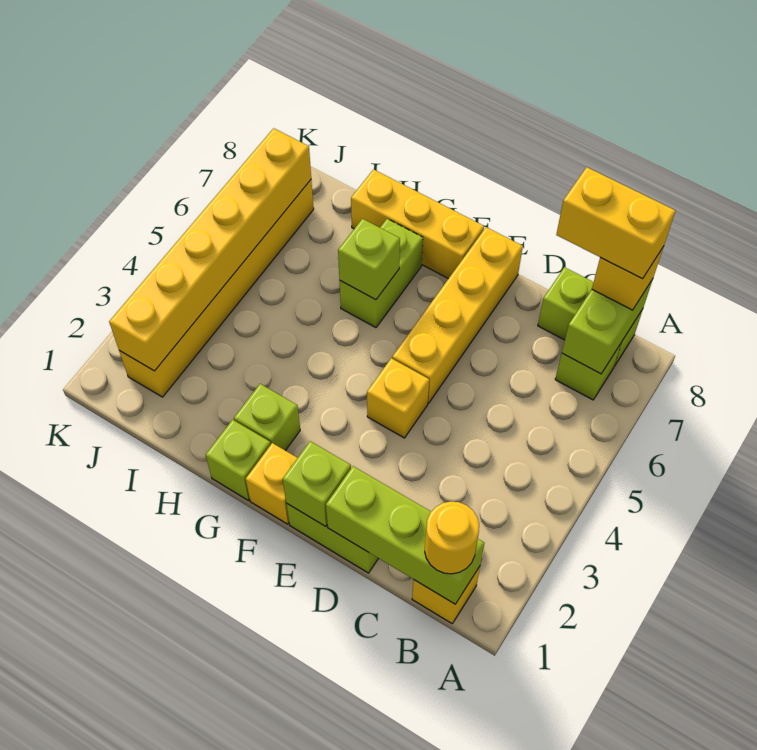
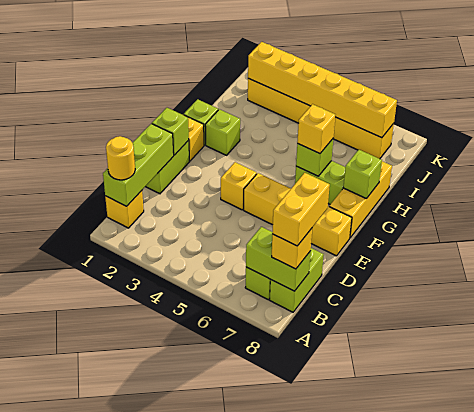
none -> yellow 1x1 brick [297,104,335,154]
none -> lime 1x1 brick [343,150,382,199]

